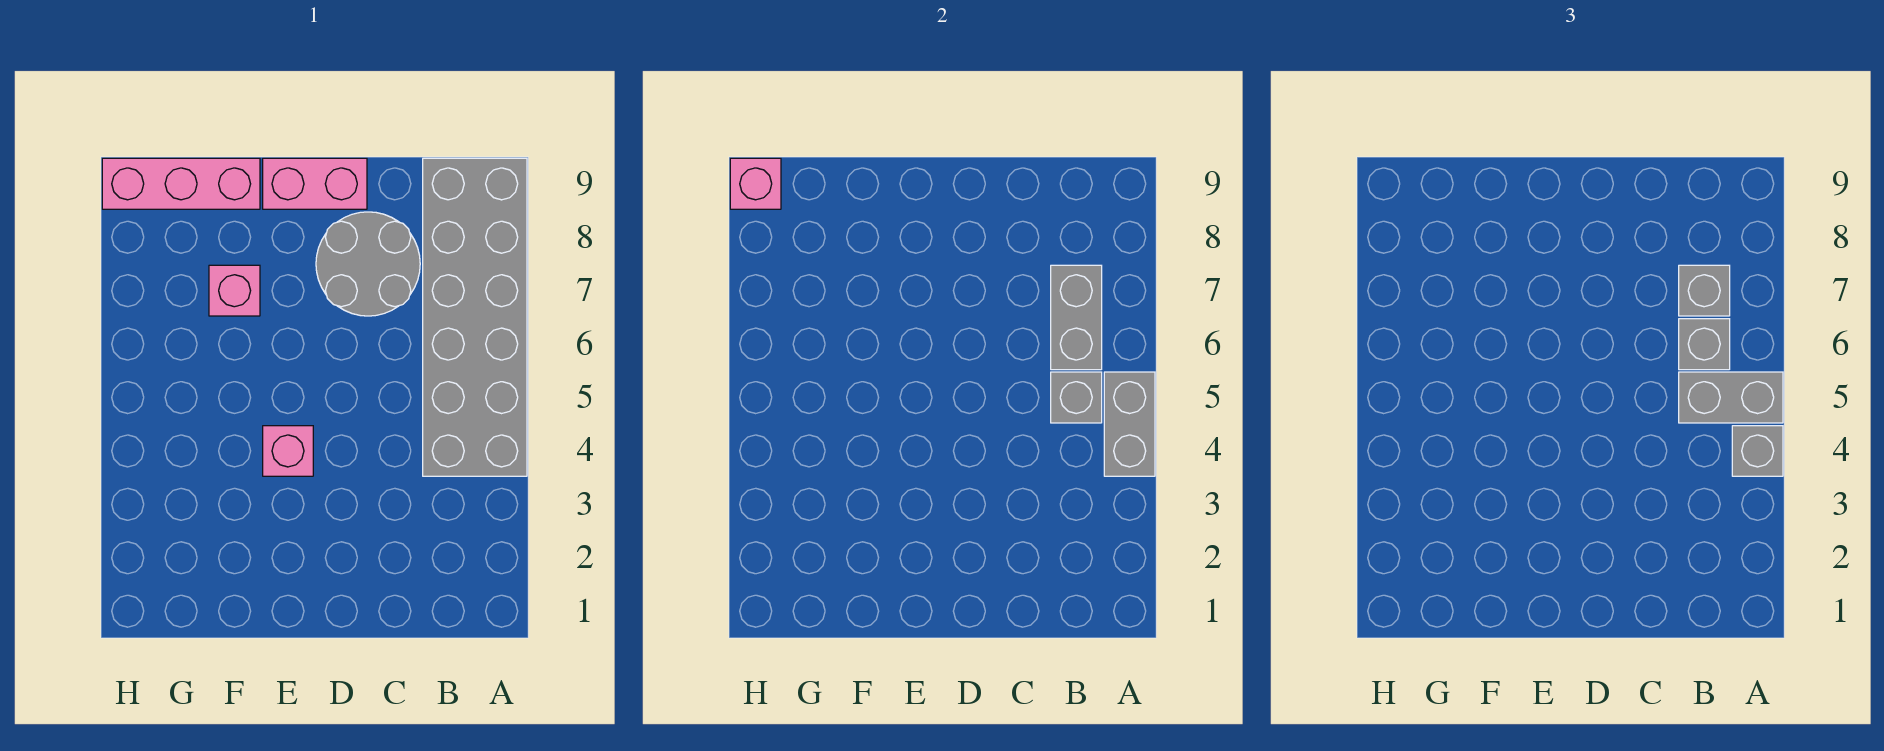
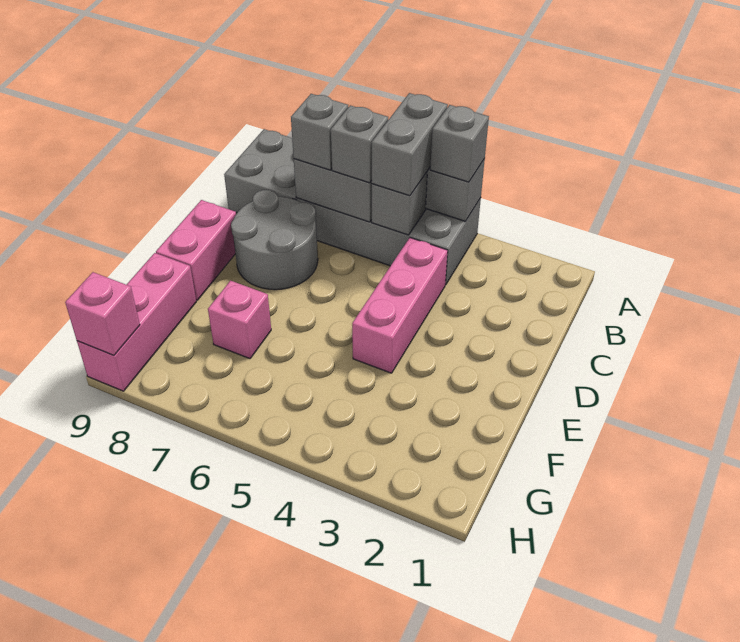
pink 1x1 brick [263,426,313,476] -> pink 1x3 brick [352,238,448,373]

